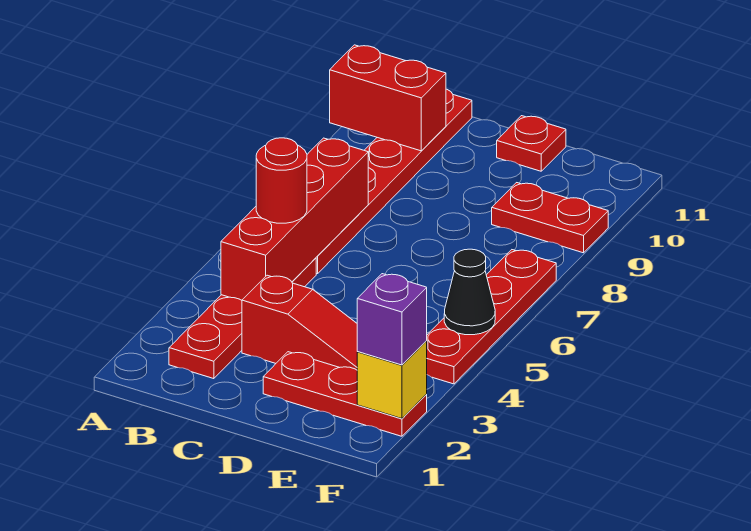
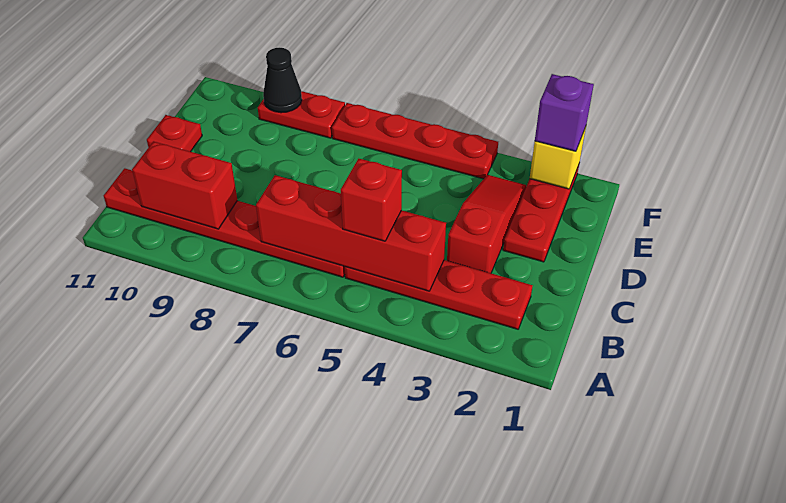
red 1x2 brick [330,45,446,151] -> red 1x2 brick turned to [132,141,237,229]
red 1x1 round brick [256,138,307,223] -> red 1x1 brick [341,159,402,241]
red 1x2 plate [492,183,608,253] -> red 1x2 plate turned to [258,91,345,138]
black 1x1 cone [444,249,495,335] -> black 1x1 cone moved to [263,48,302,113]

